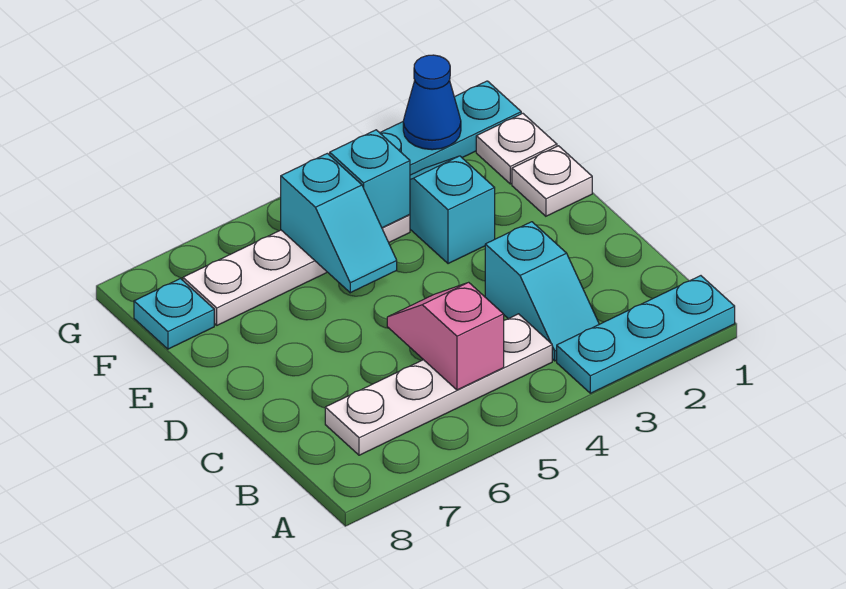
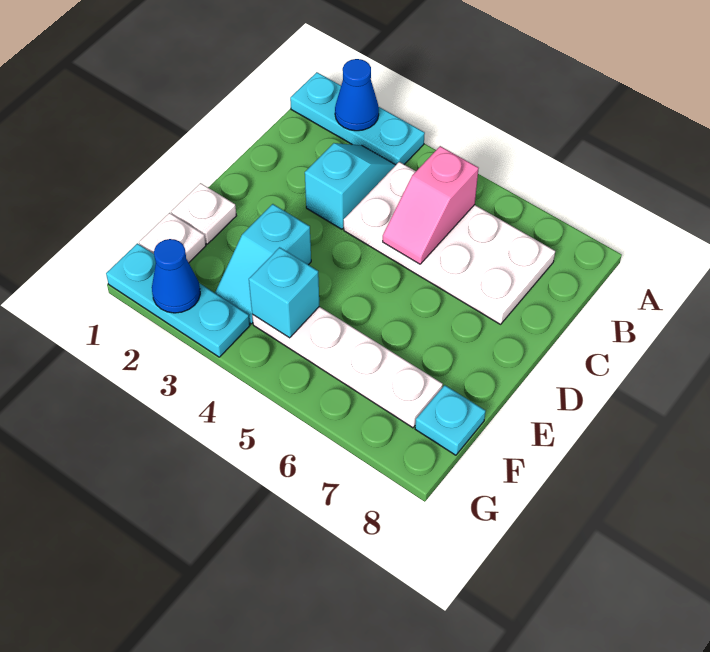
none -> blue 1x1 cone [335,59,379,131]
white 1x4 plate [325,314,552,455] -> white 2x4 plate [344,162,555,324]
cyan 1x2 slope [281,153,397,293] -> none

